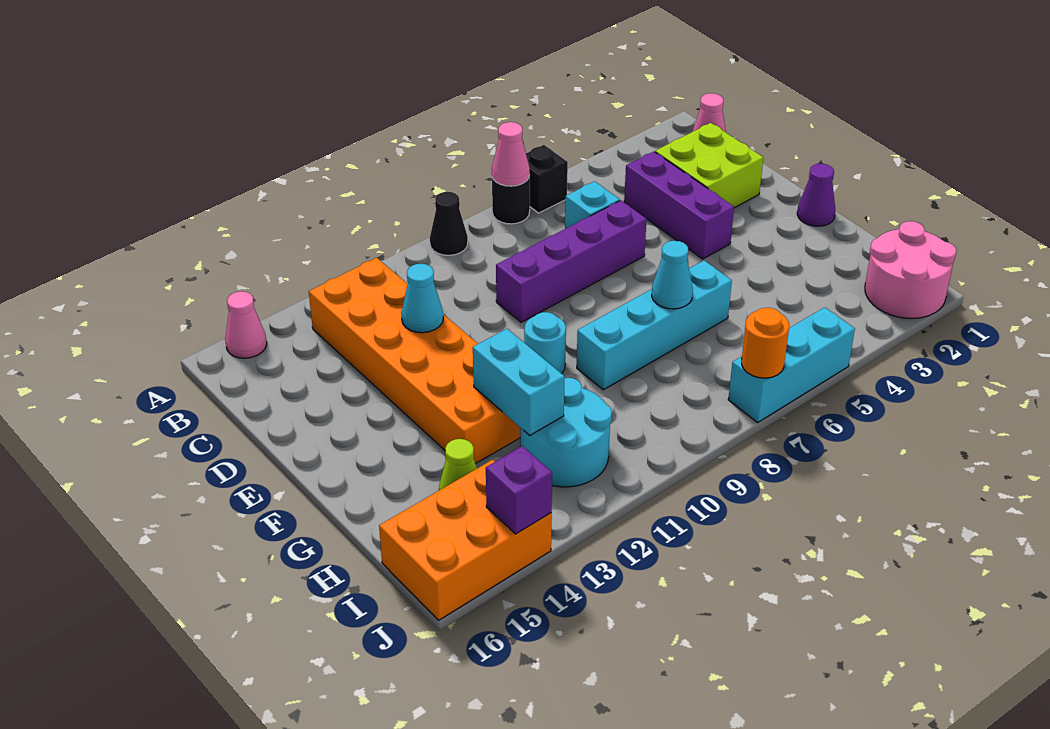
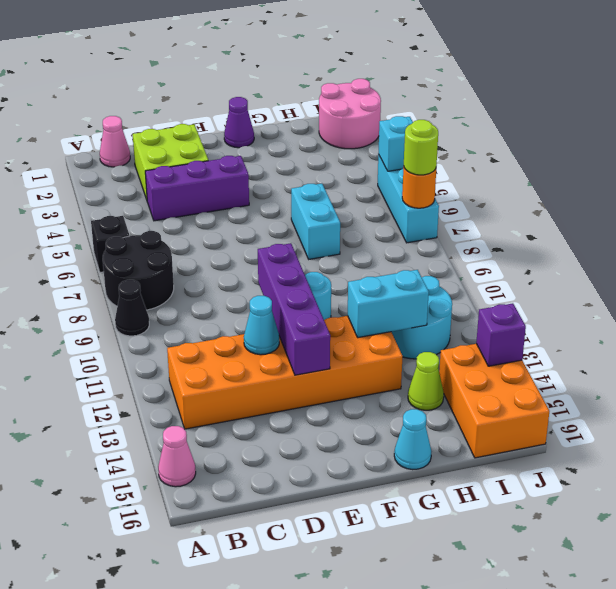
black 1x1 round brick [492,175,530,224] -> black 2x2 round brick [103,231,174,310]
pink 1x1 cone [492,122,530,186] -> none
cyan 1x1 brick [565,181,620,229] -> cyan 1x1 brick moved to [378,116,413,171]
purple 1x4 brick [496,200,647,322] -> purple 1x4 brick moved to [258,243,330,375]
cyan 1x4 brick [577,261,732,390] -> cyan 1x2 brick [291,183,340,259]
cyan 1x1 cone [652,241,693,309] -> cyan 1x1 cone moved to [394,409,431,470]
none -> lime 1x1 round brick [404,120,438,175]

